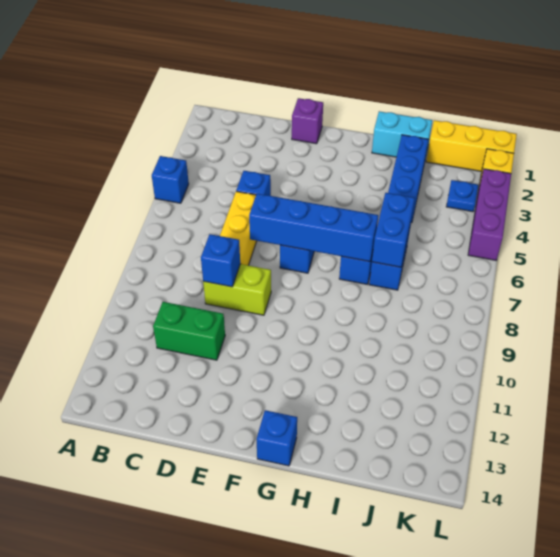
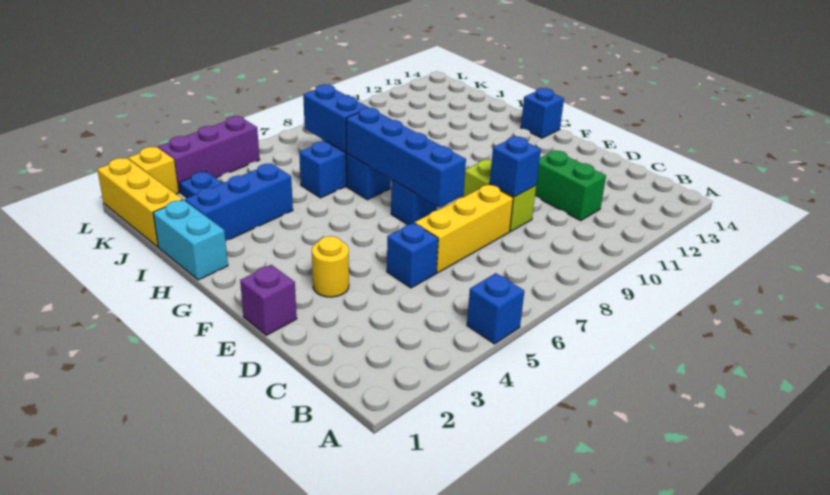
none -> yellow 1x1 round brick [312,236,349,297]
blue 1x2 brick [372,193,415,267] -> blue 1x2 brick turned to [303,84,369,152]

